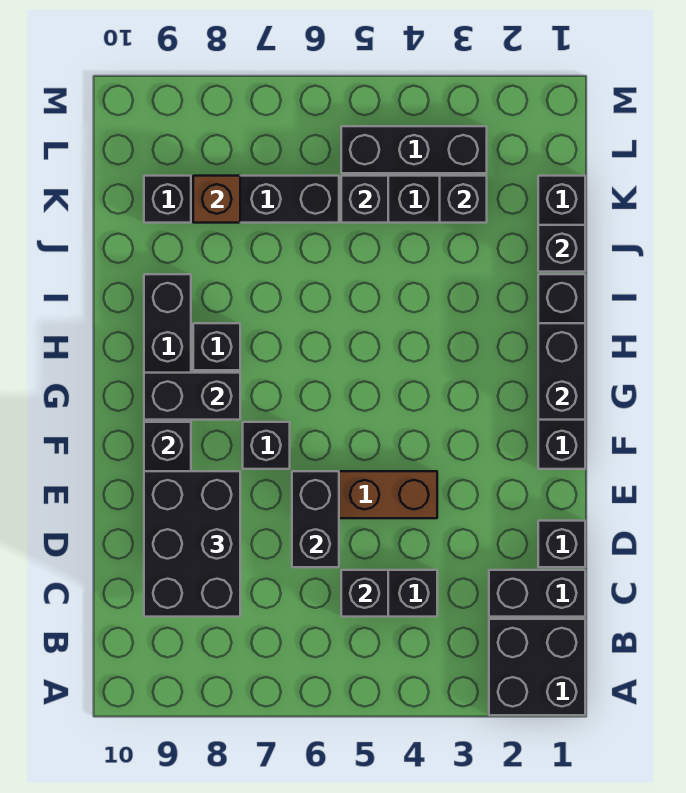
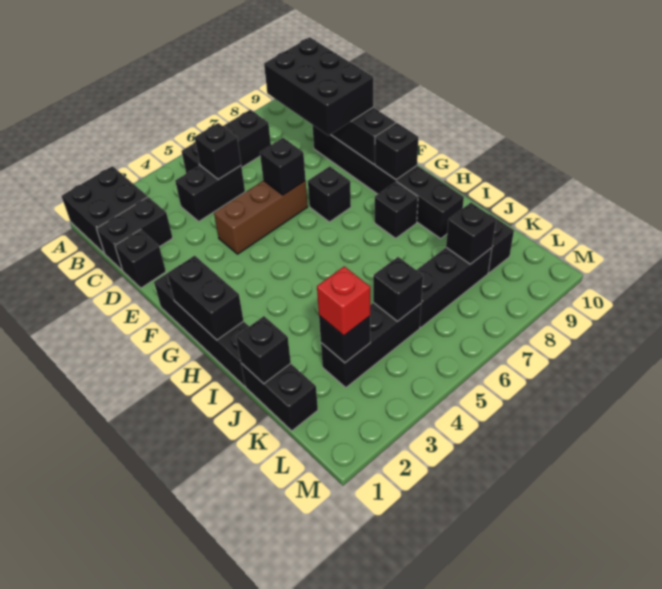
black 1x2 brick [292,471,339,567] -> black 1x1 brick [260,138,306,195]
black 1x2 brick [144,373,240,420] -> black 1x1 brick [375,123,419,180]
none -> red 1x1 brick [317,266,370,336]
brown 1x1 brick [193,176,240,223] -> black 1x1 brick [446,203,496,264]
black 1x3 brick [341,126,487,173] -> black 1x3 brick moved to [182,110,271,174]

